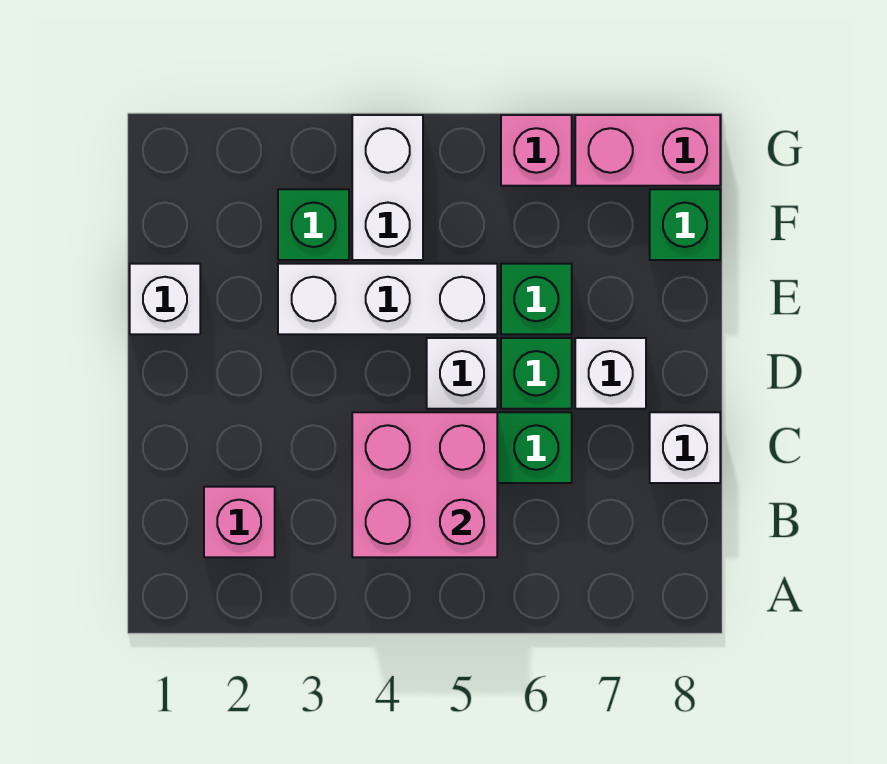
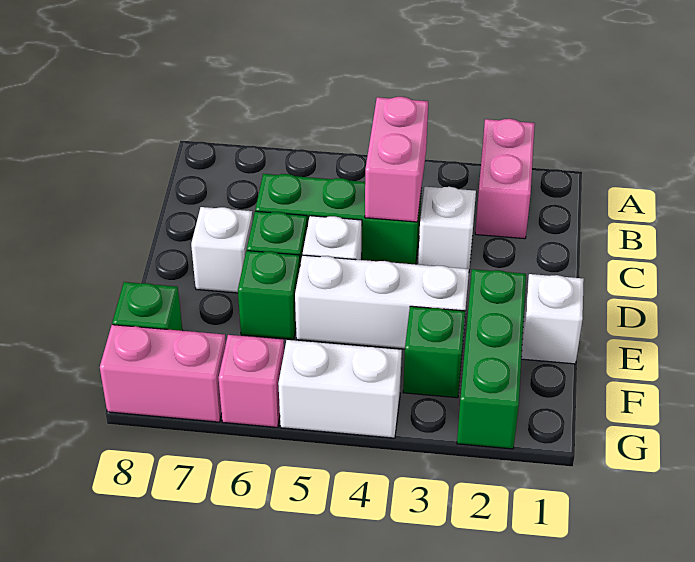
pink 1x1 brick [204,487,275,557] -> pink 1x2 brick [475,119,535,239]
pink 2x2 brick [352,412,497,557] -> pink 1x2 brick [365,97,428,222]
white 1x1 brick [650,412,720,483] -> white 1x1 brick moved to [418,187,476,269]
none -> green 1x3 brick [457,269,526,449]
white 1x2 brick [352,115,423,260] -> white 1x2 brick turned to [278,340,402,438]

